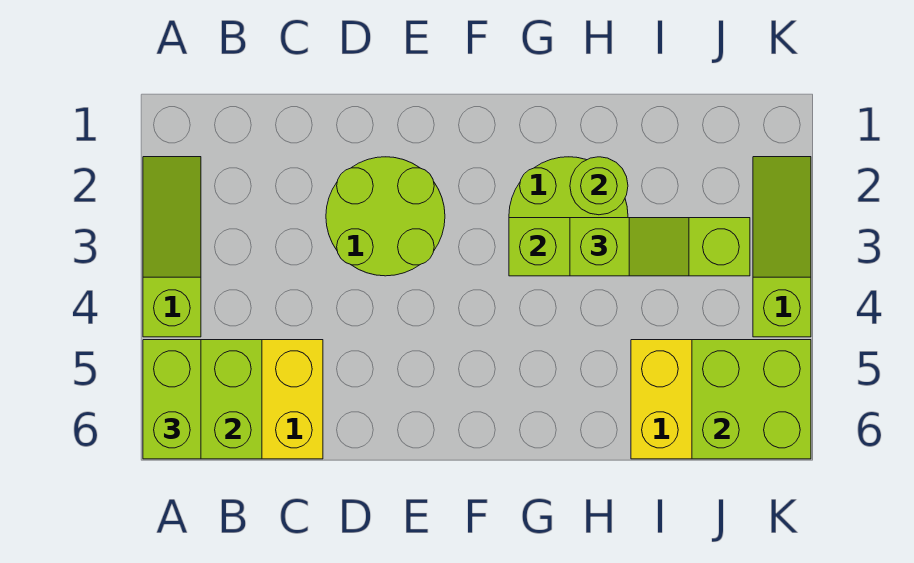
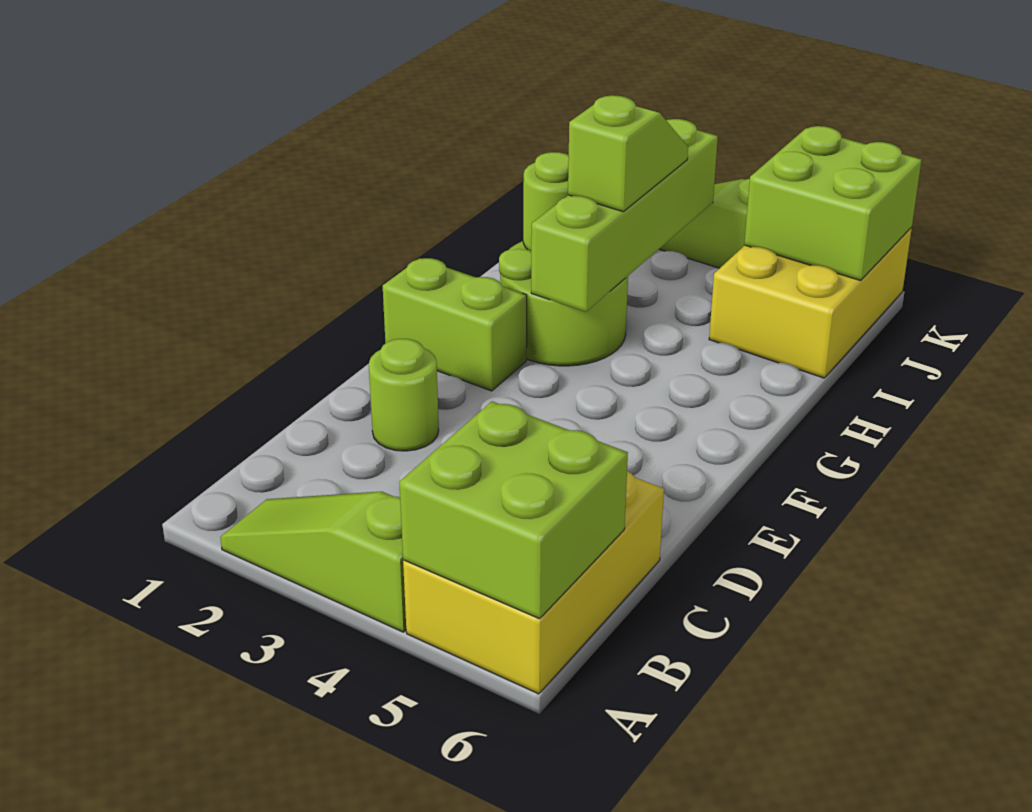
lime 1x2 brick [143,340,201,459] -> lime 1x2 brick moved to [383,258,527,391]
lime 2x2 round brick [326,157,445,276] -> lime 1x1 round brick [369,339,439,451]

